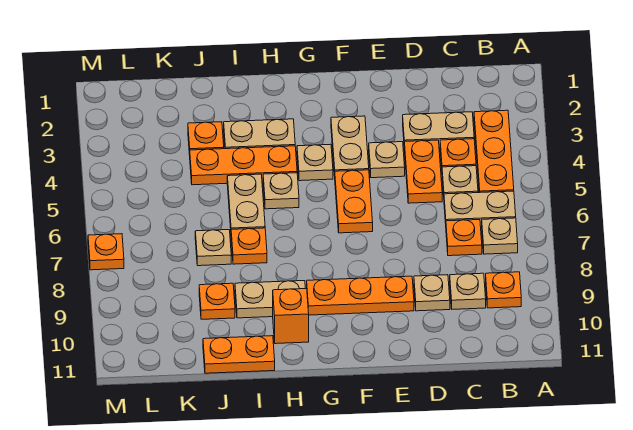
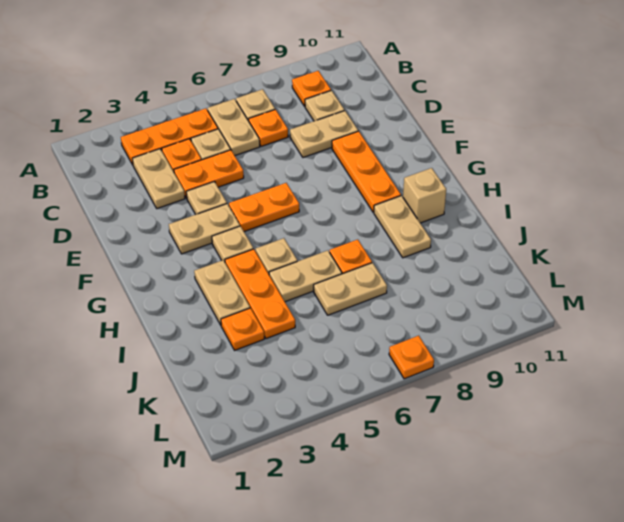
tan 1x1 plate [414,275,450,311] -> tan 1x2 plate [290,111,358,157]
orange 1x1 brick [273,289,309,344] -> tan 1x1 brick [403,168,446,223]
orange 1x2 plate [203,336,275,373] -> none
tan 1x1 plate [195,230,231,266] -> tan 1x2 plate [314,263,387,315]
orange 1x1 plate [199,283,235,319] -> none

